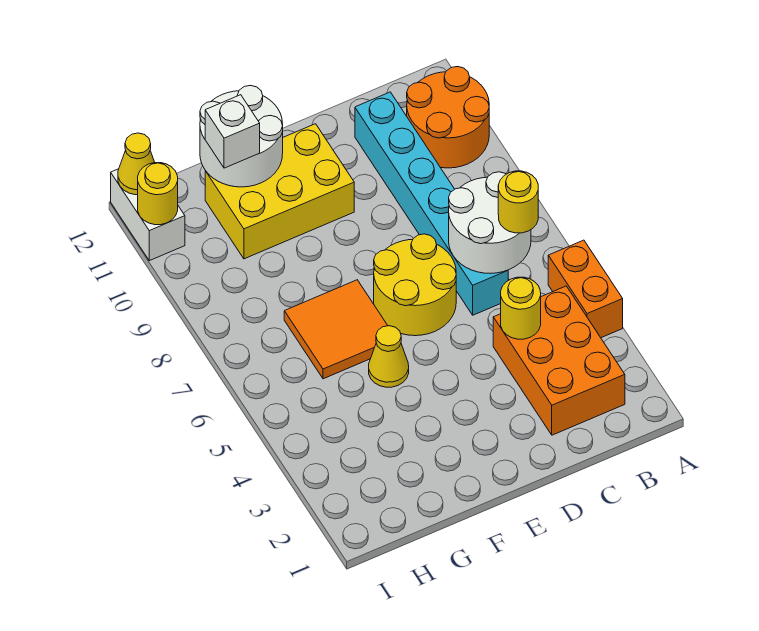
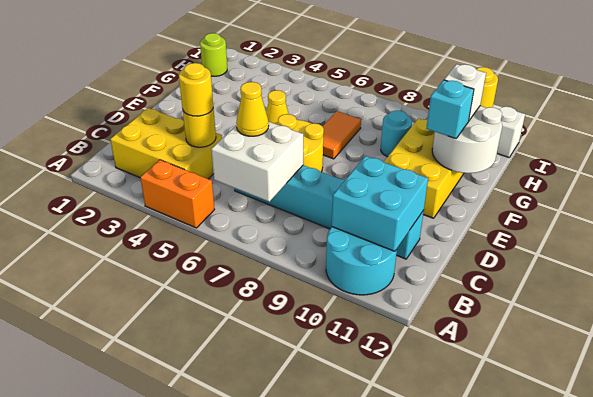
orange 2x2 round brick [407,67,489,168] -> cyan 2x2 round brick [326,227,397,295]
orange 2x3 brick [493,286,625,435] -> yellow 2x3 brick [110,108,222,179]
white 2x2 round brick [449,172,531,273] -> white 2x2 brick [211,122,303,202]
yellow 1x1 round brick [498,171,538,233] -> yellow 1x1 round brick moved to [179,63,213,116]
none -> cyan 2x2 brick [332,156,428,251]
orange 2x2 tile [284,280,388,379] -> orange 1x2 tile [322,111,361,159]
none -> cyan 1x1 brick [426,80,474,139]
none -> cyan 1x1 round brick [381,110,412,157]
none -> lime 1x1 round brick [200,33,227,76]
yellow 1x1 cone [118,133,155,195] -> yellow 1x1 cone moved to [236,82,269,136]

